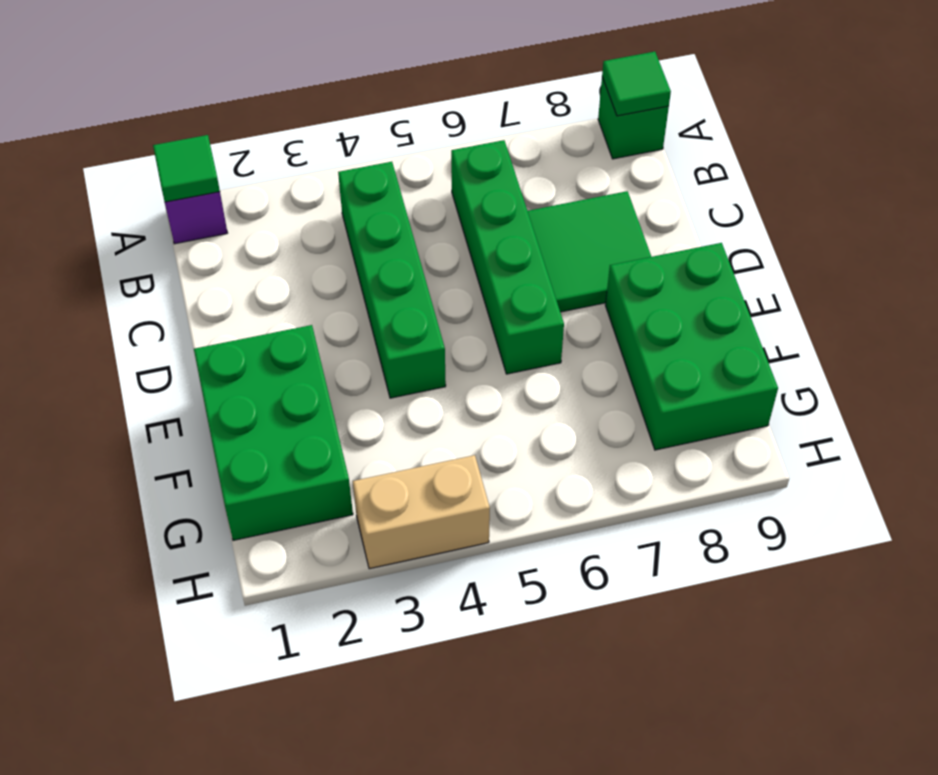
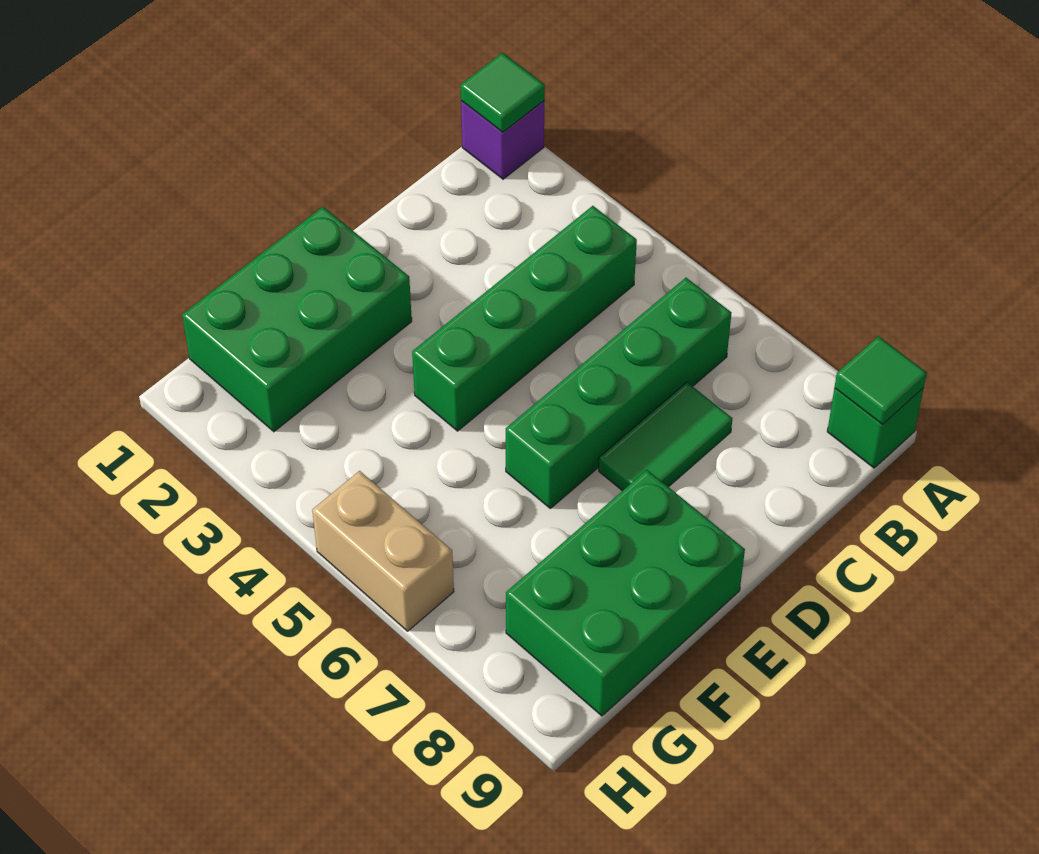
green 2x2 tile [528,191,651,312] -> green 1x2 tile [599,382,732,491]
tan 1x2 brick [353,455,490,569] -> tan 1x2 brick moved to [312,471,454,631]

